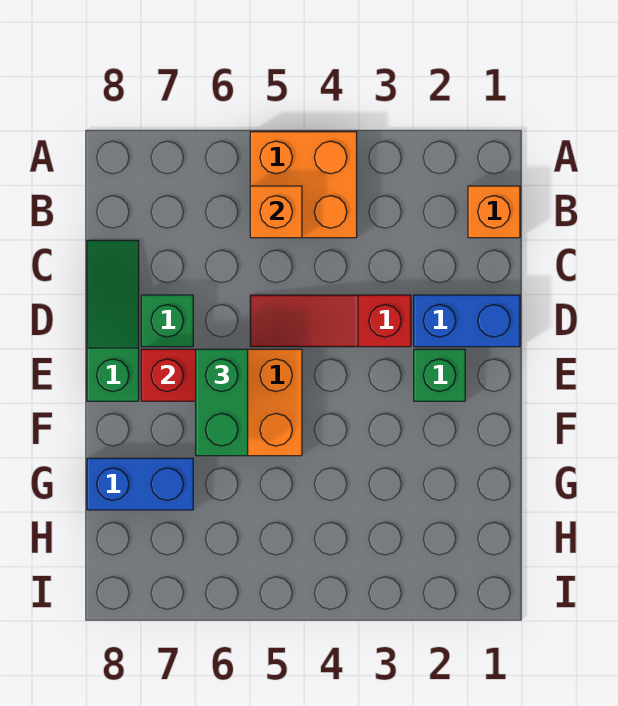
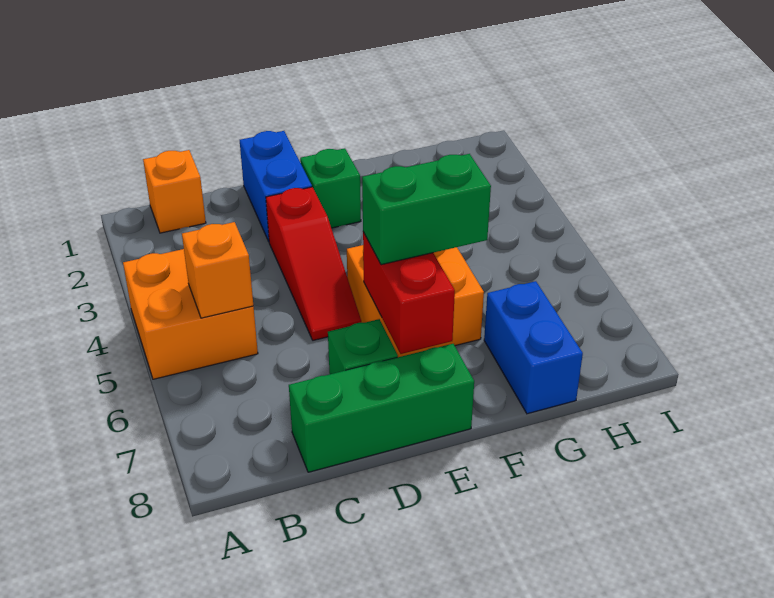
green 1x3 slope [87,240,139,401] -> green 1x3 brick [289,344,474,472]

